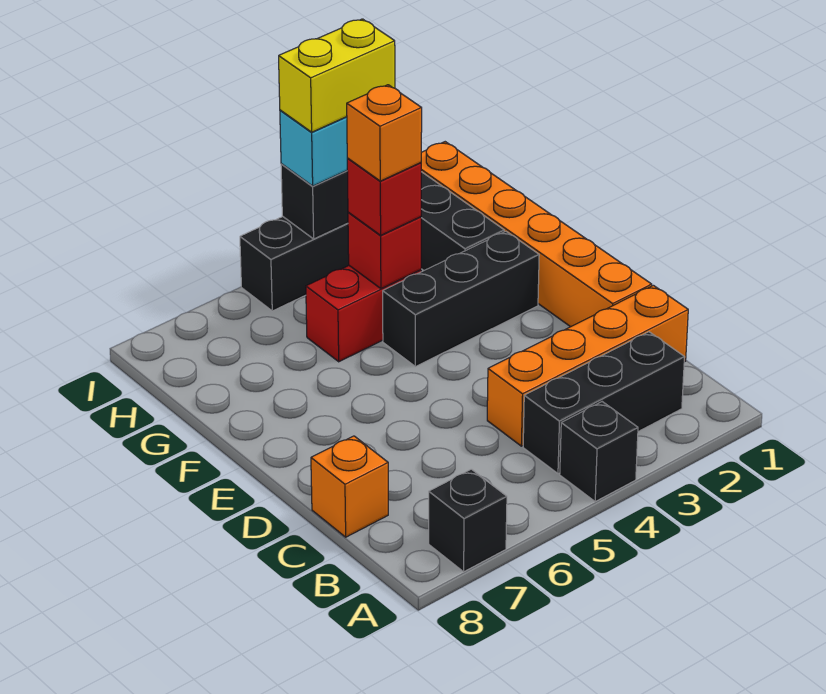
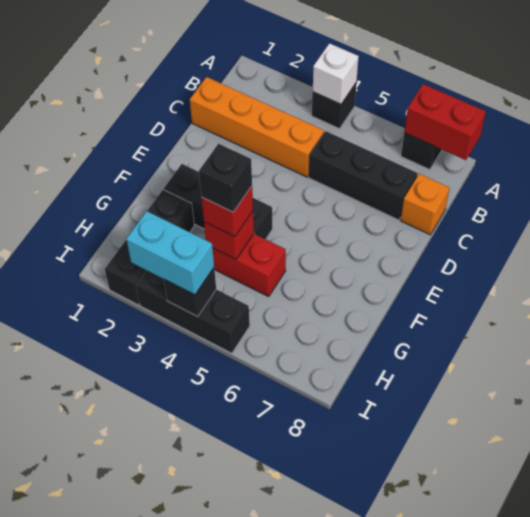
none -> white 1x1 brick [313,43,359,104]
none -> red 1x2 brick [404,84,486,160]
black 1x3 brick [523,332,684,474] -> black 1x3 brick moved to [309,131,418,220]
orange 1x6 brick [421,142,652,327] -> none
orange 1x1 brick [347,85,422,181] -> black 1x1 brick [199,144,252,212]
yellow 1x2 brick [279,19,395,132] -> none

